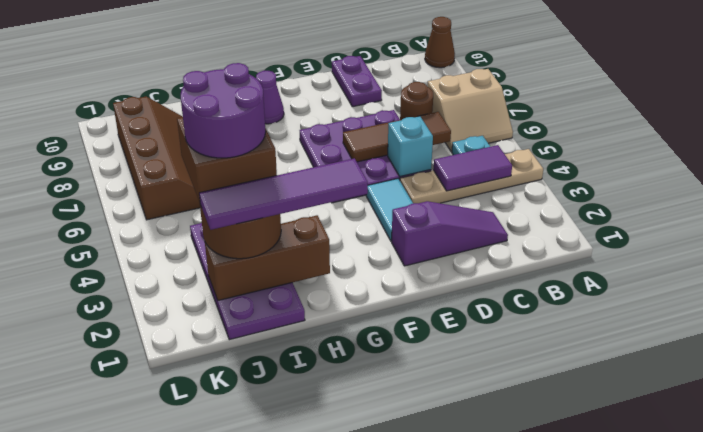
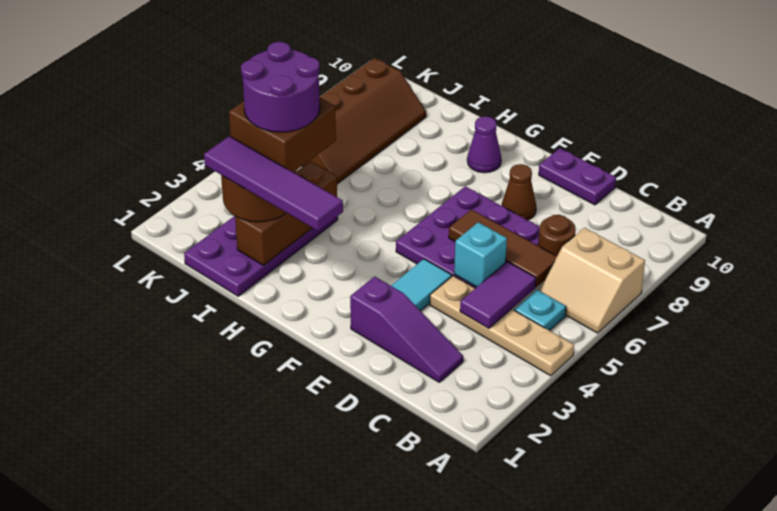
brown 1x1 cone [425,17,455,68] -> brown 1x1 cone moved to [502,164,536,220]
purple 1x2 tile [433,145,512,191] -> purple 1x2 tile turned to [460,262,536,328]
purple 1x2 plate [332,56,382,107] -> purple 1x2 plate turned to [539,148,616,205]
brown 1x3 brick [205,215,330,301] -> brown 1x3 brick turned to [235,161,337,265]

